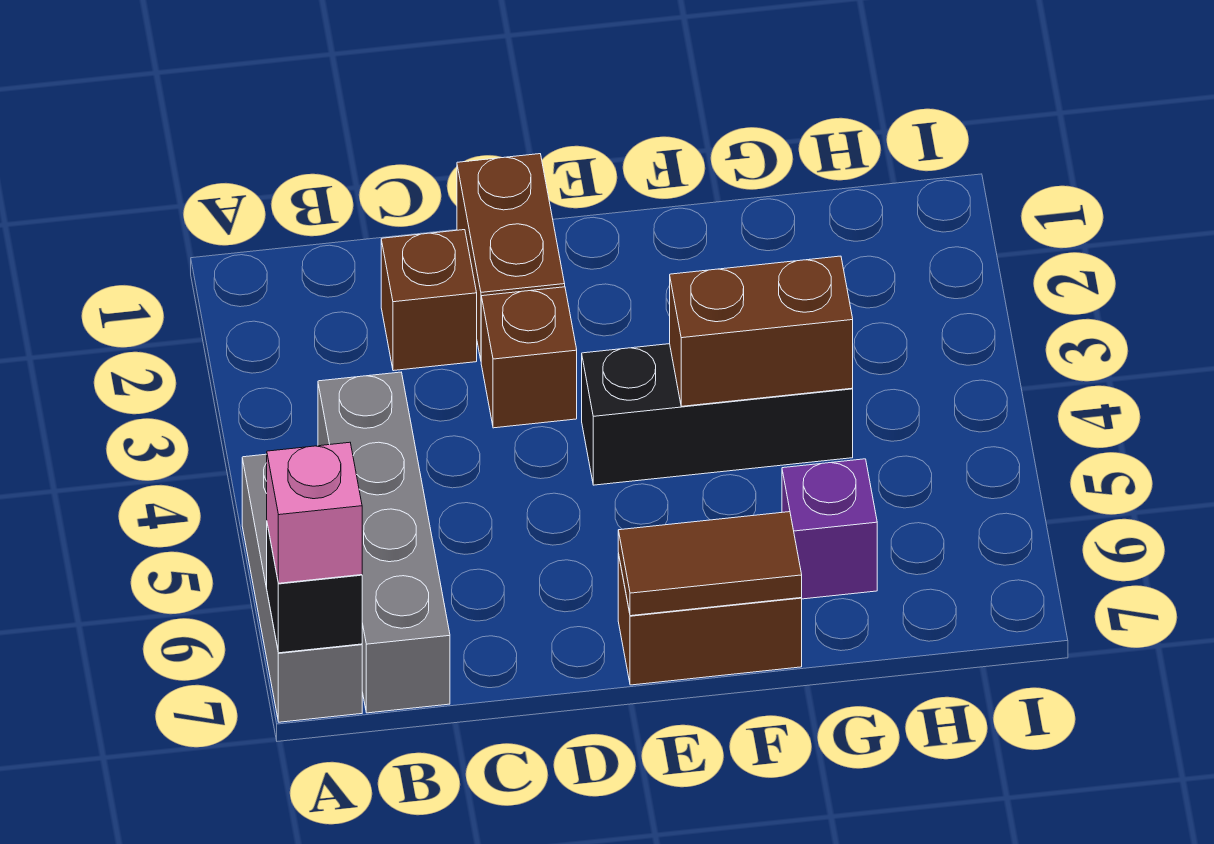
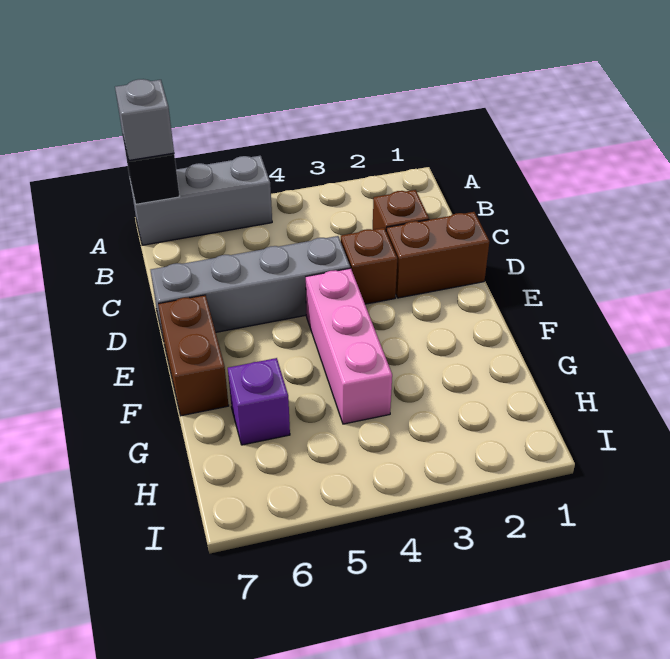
pink 1x1 brick [267,442,362,583] -> grey 1x1 brick [115,79,174,160]
grey 1x4 brick [318,372,450,713] -> grey 1x4 brick moved to [151,236,350,336]
black 1x3 brick [582,344,853,485] -> pink 1x3 brick [306,268,392,424]
brown 1x2 tile [618,512,802,616] -> none
brown 1x2 brick [670,256,853,406] -> none

